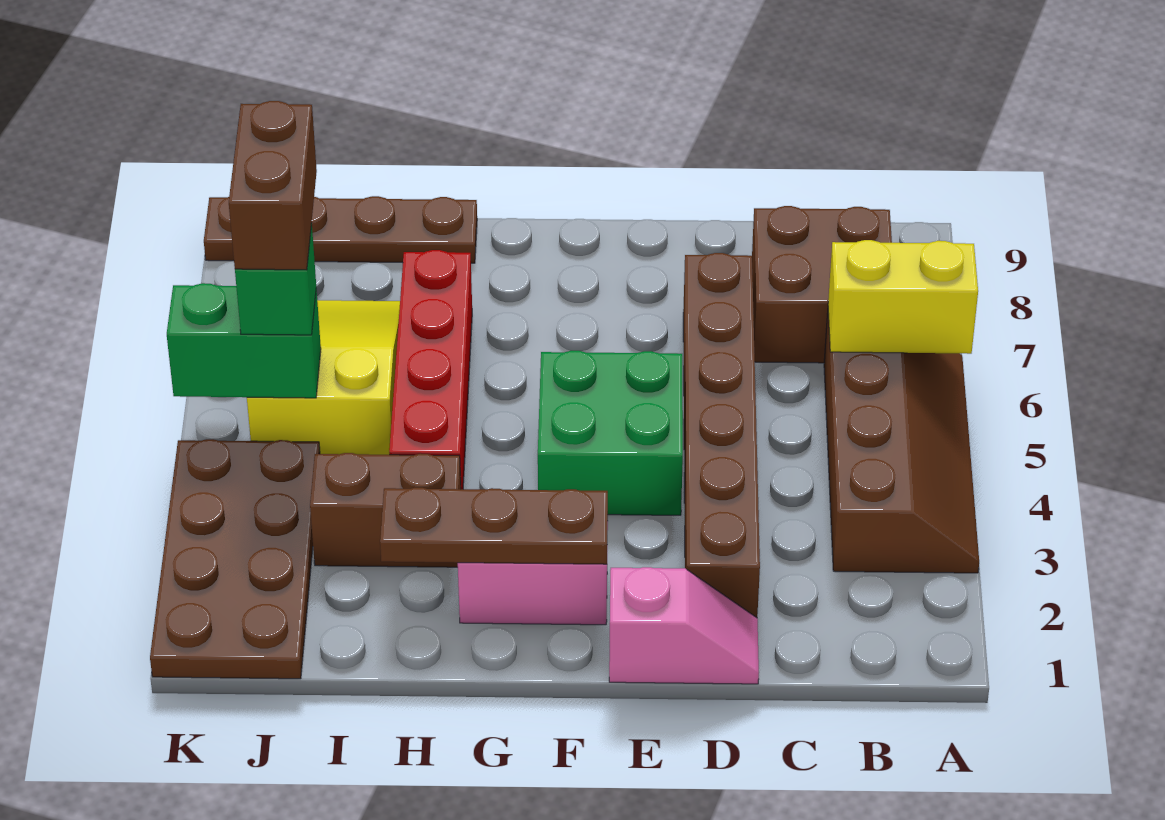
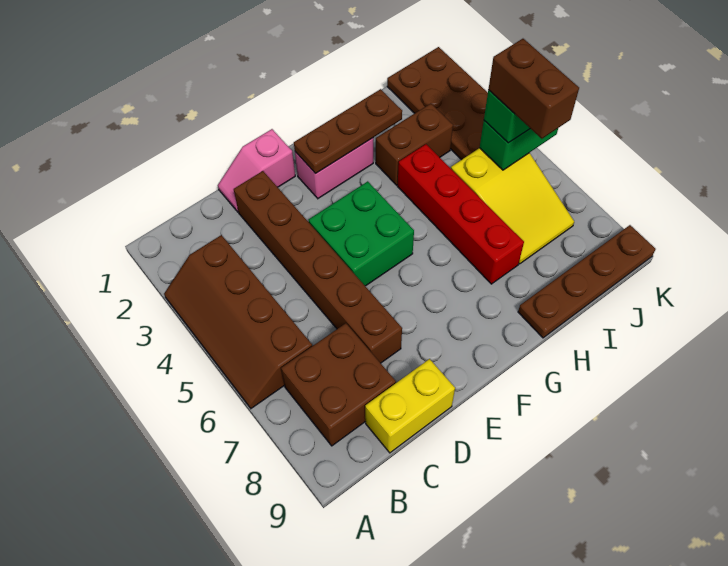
yellow 1x2 brick [828,240,978,354] -> yellow 1x2 brick moved to [365,359,455,453]

